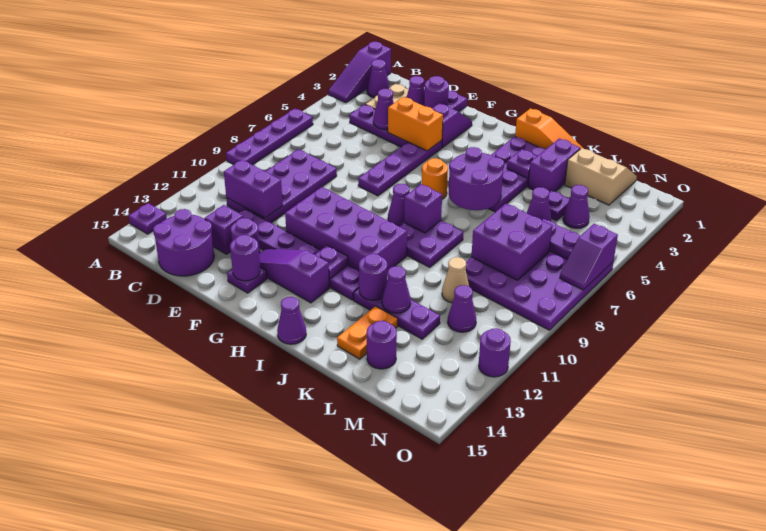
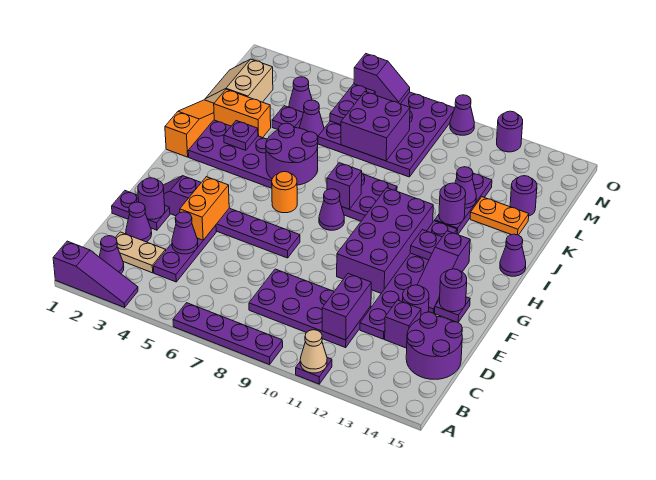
purple 1x1 plate [129,203,167,234] -> purple 1x1 plate moved to [296,358,332,384]
purple 1x2 brick [528,139,580,192] -> orange 1x2 brick [214,89,271,138]
tan 1x1 cone [442,257,469,303] -> tan 1x1 cone moved to [300,330,327,373]
purple 1x1 cone [448,285,476,332] -> purple 1x1 cone moved to [450,95,474,135]

